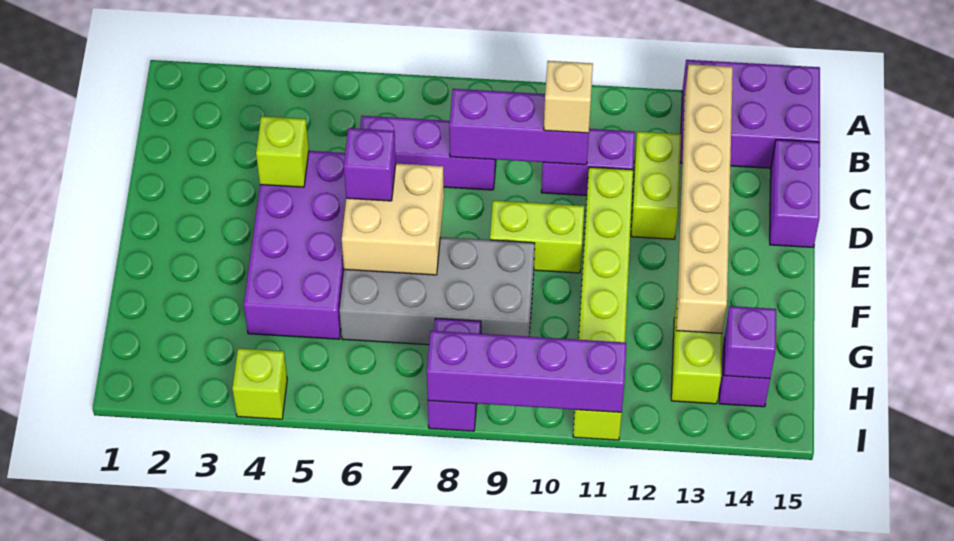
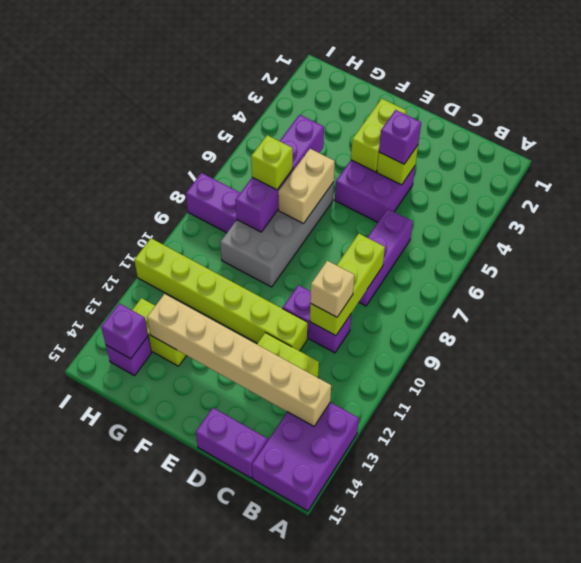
purple 1x3 brick [449,89,589,165] -> lime 1x3 brick [310,234,385,336]
purple 1x2 brick [541,129,635,196] -> purple 1x2 brick turned to [283,285,351,353]
purple 2x4 brick [244,151,346,339] -> purple 2x2 brick [335,160,415,222]
tan 2x2 brick [342,163,444,275] -> tan 1x2 brick [278,149,335,224]
purple 1x1 brick [344,128,396,201] -> purple 1x1 brick moved to [379,110,421,164]
lime 1x2 brick [490,201,584,273] -> lime 1x2 brick moved to [351,99,406,172]
lime 1x1 brick [232,348,287,419] -> lime 1x1 brick moved to [251,135,293,190]
purple 1x4 brick [427,331,626,412] -> purple 1x4 brick moved to [235,115,324,232]

